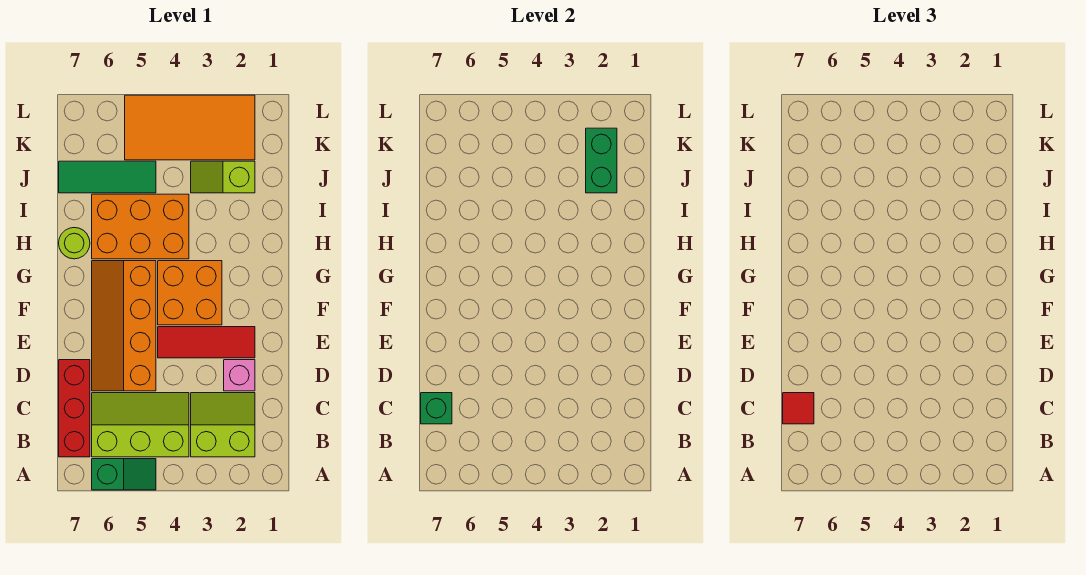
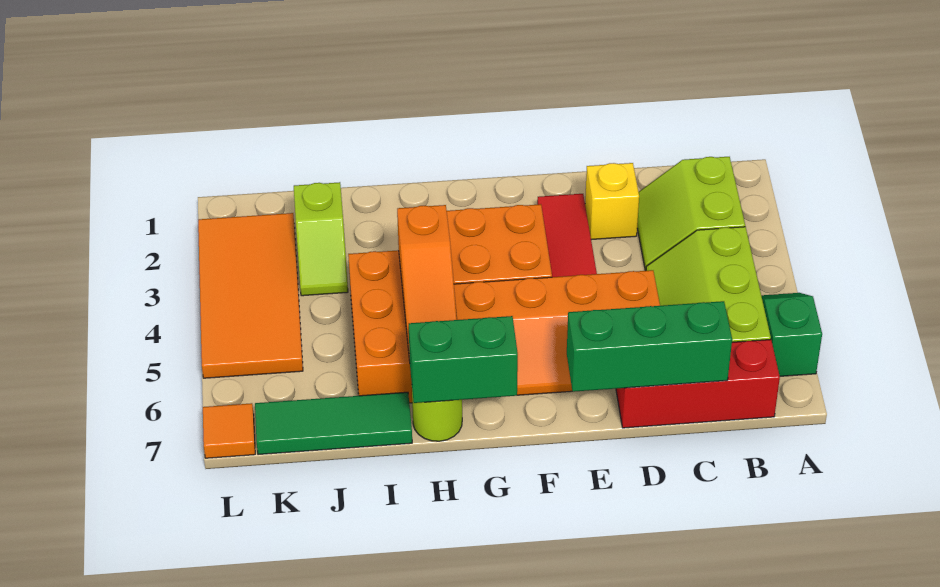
green 1x1 brick [421,393,452,424] -> green 1x3 brick [567,301,732,392]
red 1x1 tile [783,393,814,424] -> none
pink 1x1 brick [224,360,255,391] -> yellow 1x1 brick [585,163,639,240]
none -> orange 1x3 slope [397,205,457,361]
green 1x2 brick [586,128,617,193] -> green 1x2 brick moved to [409,316,518,403]
green 1x3 tile [59,161,156,193] -> green 1x3 tile turned to [255,392,412,455]
none -> orange 1x1 tile [203,403,255,458]

